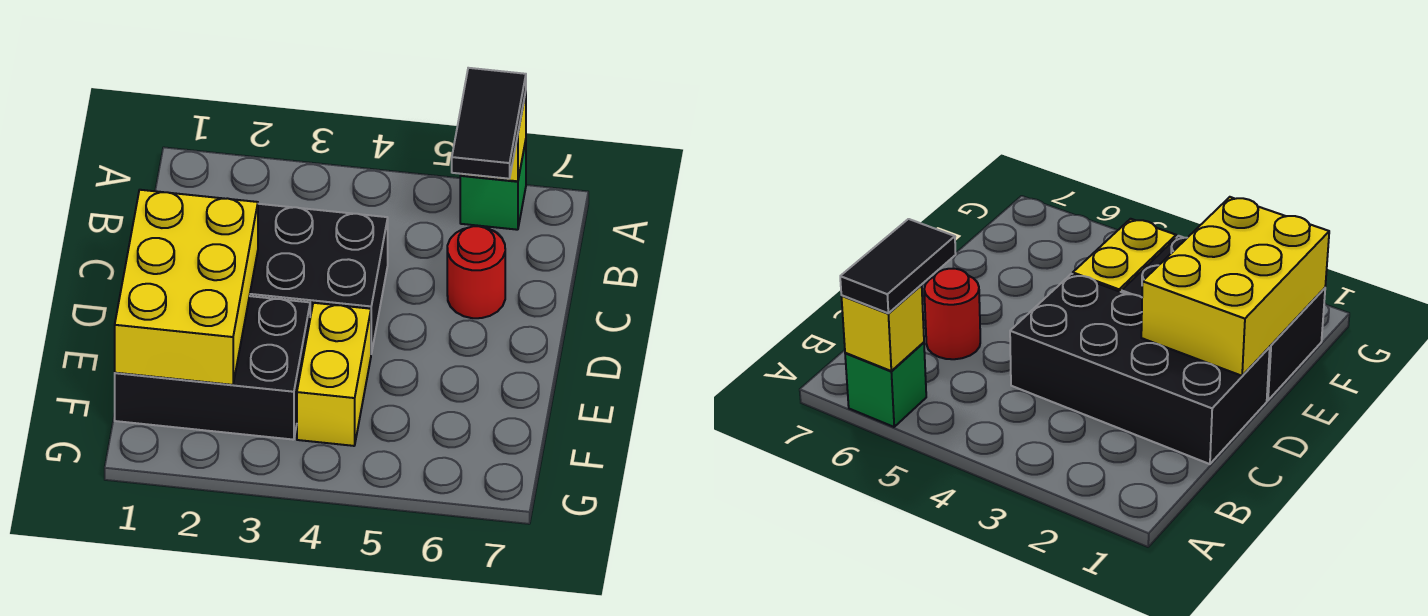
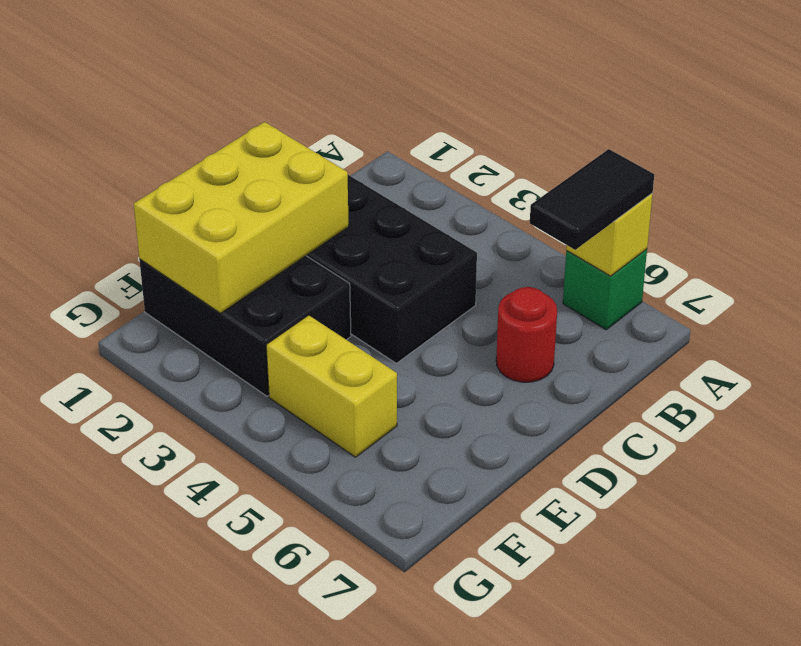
yellow 1x2 brick [297,303,371,446] -> yellow 1x2 brick turned to [266,315,397,457]

